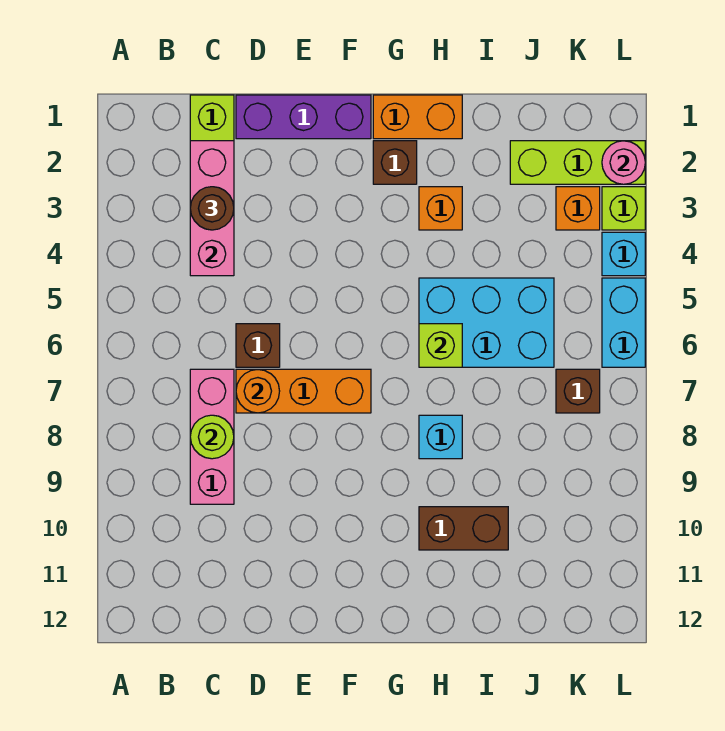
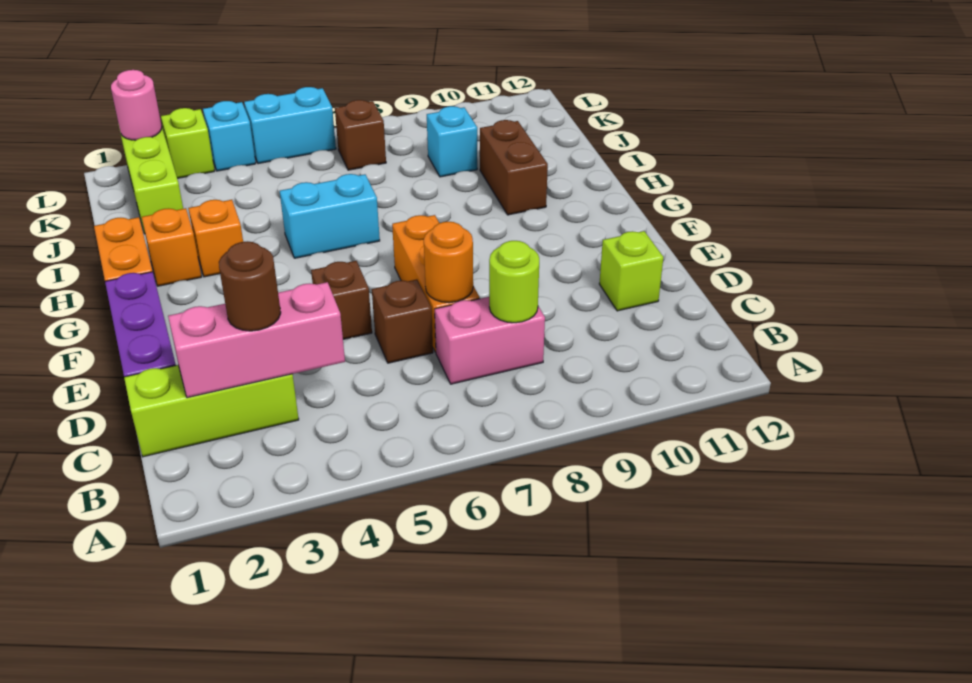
pink 1x3 brick [190,369,234,504] -> pink 1x2 brick [435,297,545,384]
brown 1x1 brick [373,141,417,184] -> brown 1x1 brick moved to [311,261,372,339]
cyan 2x3 brick [419,278,554,367] -> cyan 1x2 brick [280,174,380,258]
lime 1x1 brick [419,324,462,367] -> lime 1x1 brick moved to [599,231,663,311]
cyan 1x1 brick [419,415,462,459] -> cyan 1x1 brick moved to [427,106,477,177]
orange 1x1 brick [556,187,600,230] -> orange 1x1 brick moved to [142,208,201,286]

